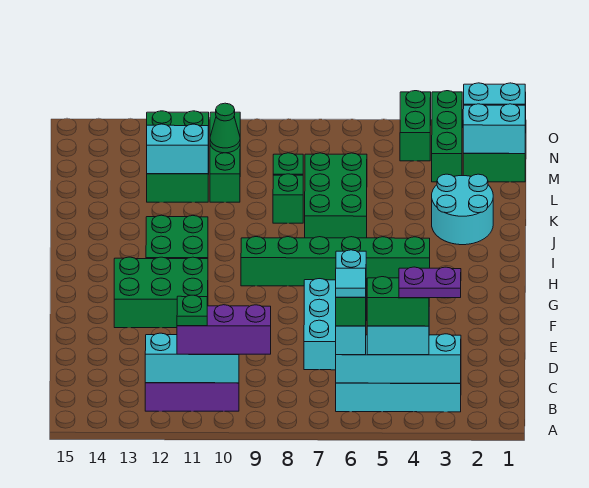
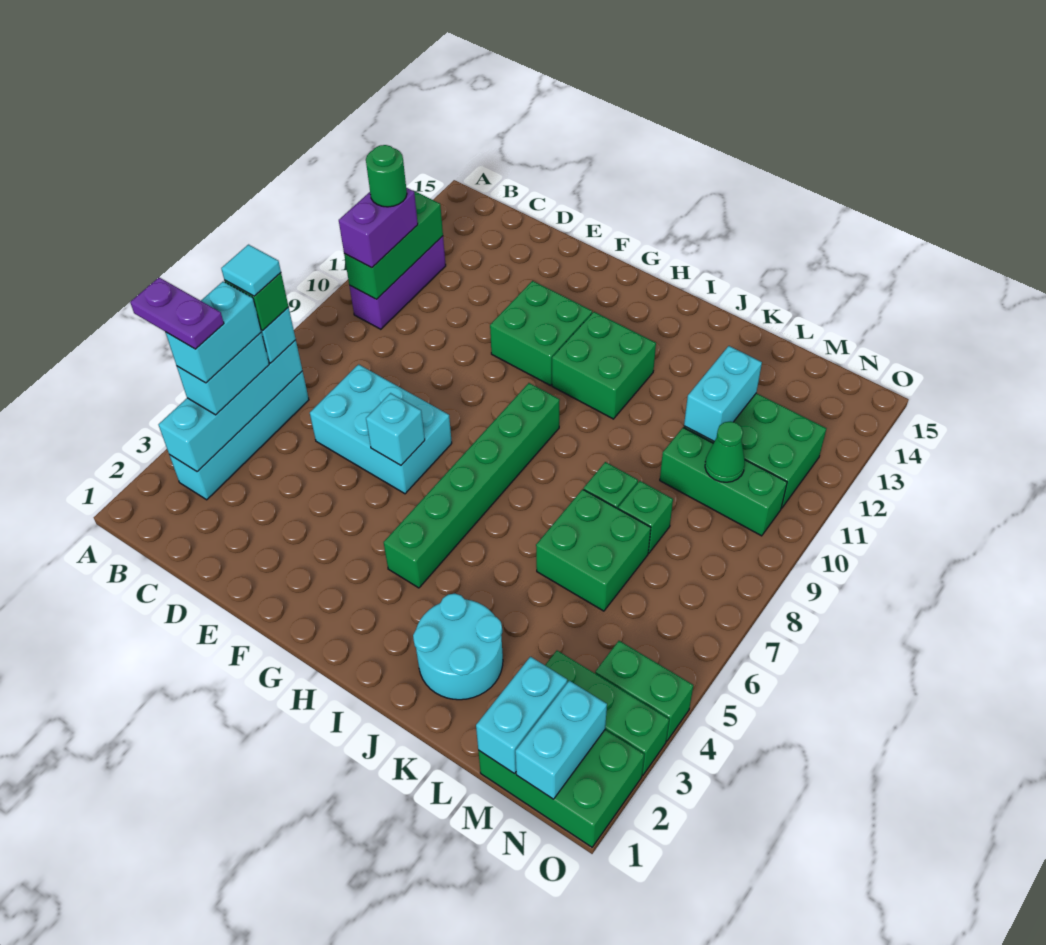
purple 1x2 plate [399,267,461,298] -> purple 1x2 plate turned to [130,278,224,349]
green 1x2 brick [367,277,429,326] -> cyan 1x2 brick [166,282,261,383]
purple 1x3 brick [177,305,271,354] -> purple 1x2 brick [339,188,418,268]
cyan 1x3 brick [145,333,239,383] -> green 1x3 brick [344,191,443,299]
green 1x1 plate [177,295,207,326] -> green 1x1 round brick [366,145,407,207]
green 2x3 brick [114,257,208,328] -> green 2x2 brick [490,281,592,386]
green 2x3 brick [305,153,367,238] -> green 2x2 brick [536,489,651,611]

